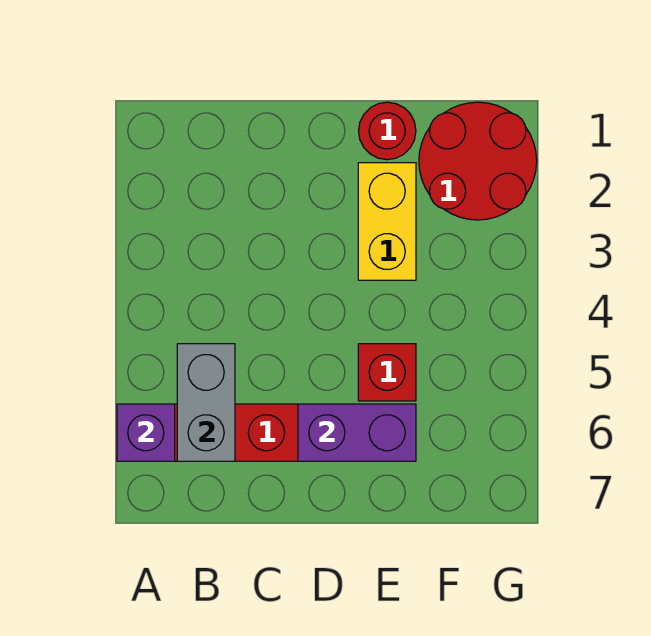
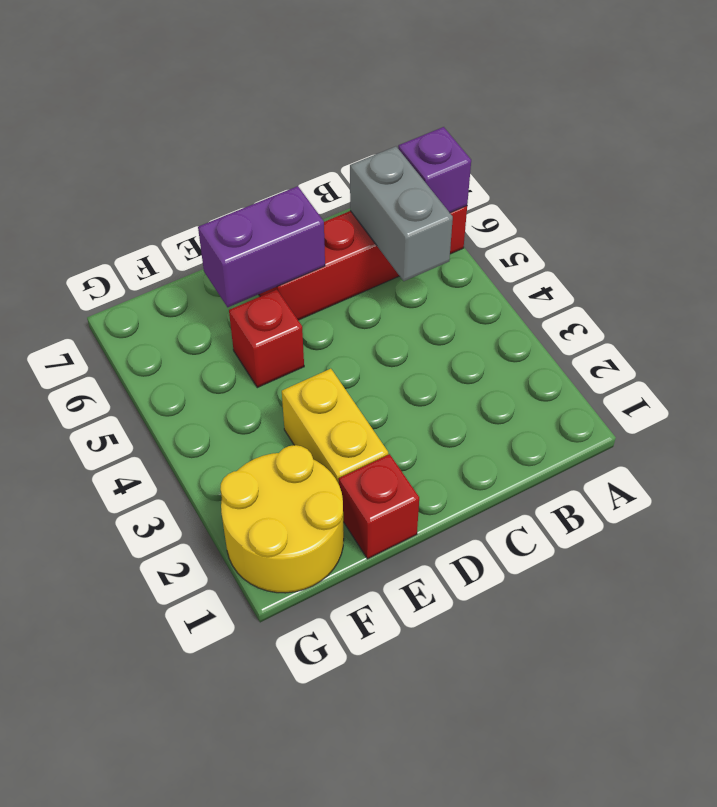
red 1x1 round brick [359,102,416,160] -> red 1x1 brick [339,454,419,559]
red 2x2 round brick [419,102,537,220] -> yellow 2x2 round brick [220,445,344,593]

